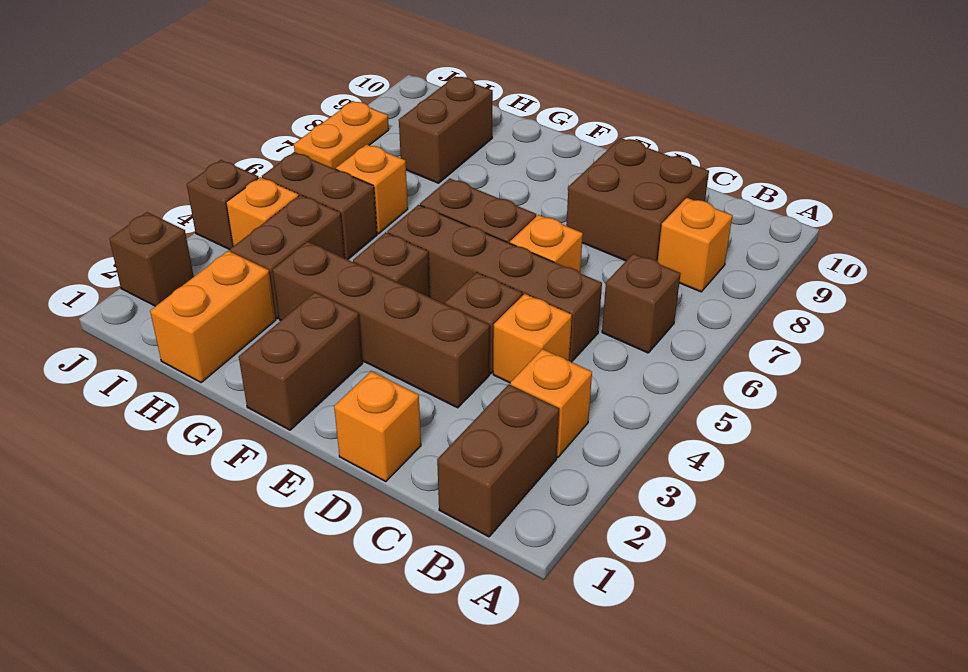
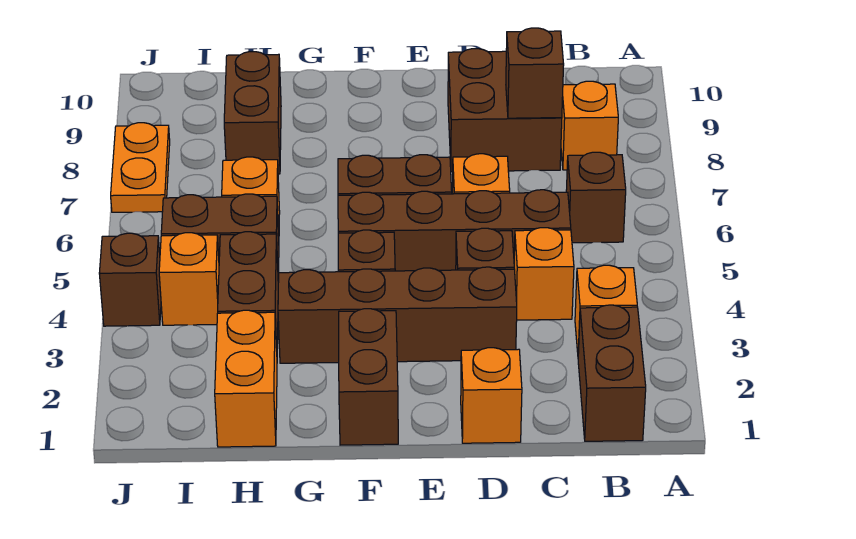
brown 1x1 brick [109,212,194,306] -> brown 1x1 brick moved to [506,28,564,118]

